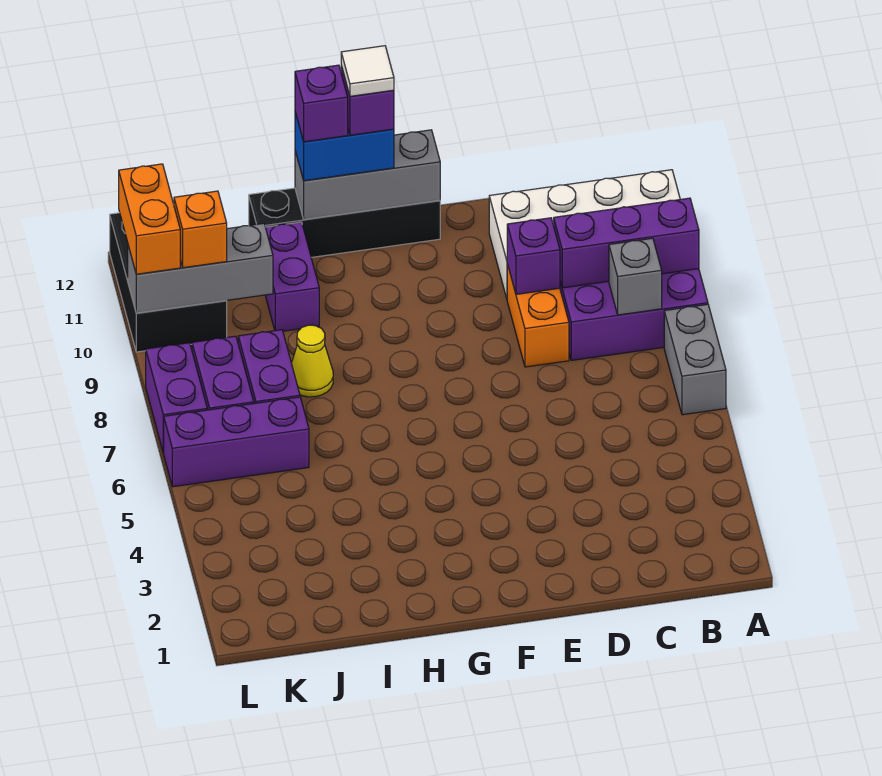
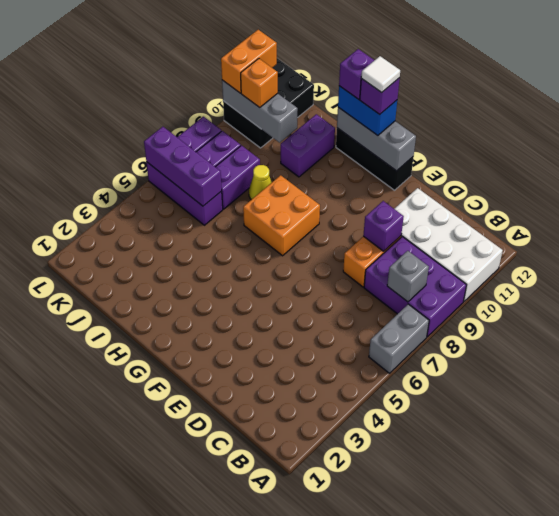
purple 1x3 brick [554,198,699,288] -> purple 1x3 brick moved to [144,127,222,206]
black 1x4 brick [249,188,440,257] -> black 1x3 brick [336,128,413,190]
none -> orange 2x2 brick [243,175,320,256]

